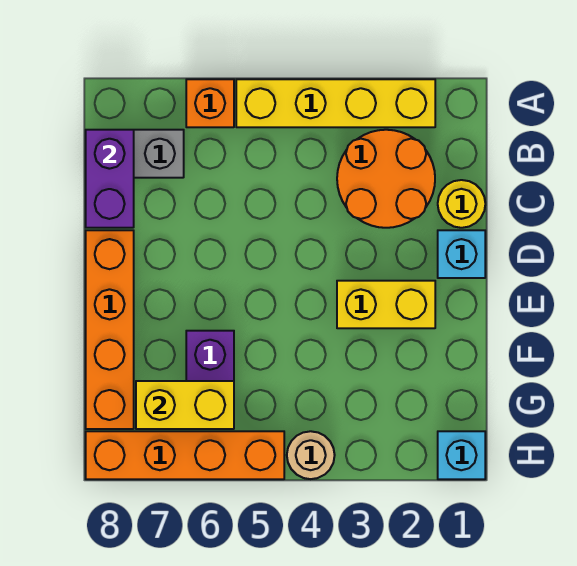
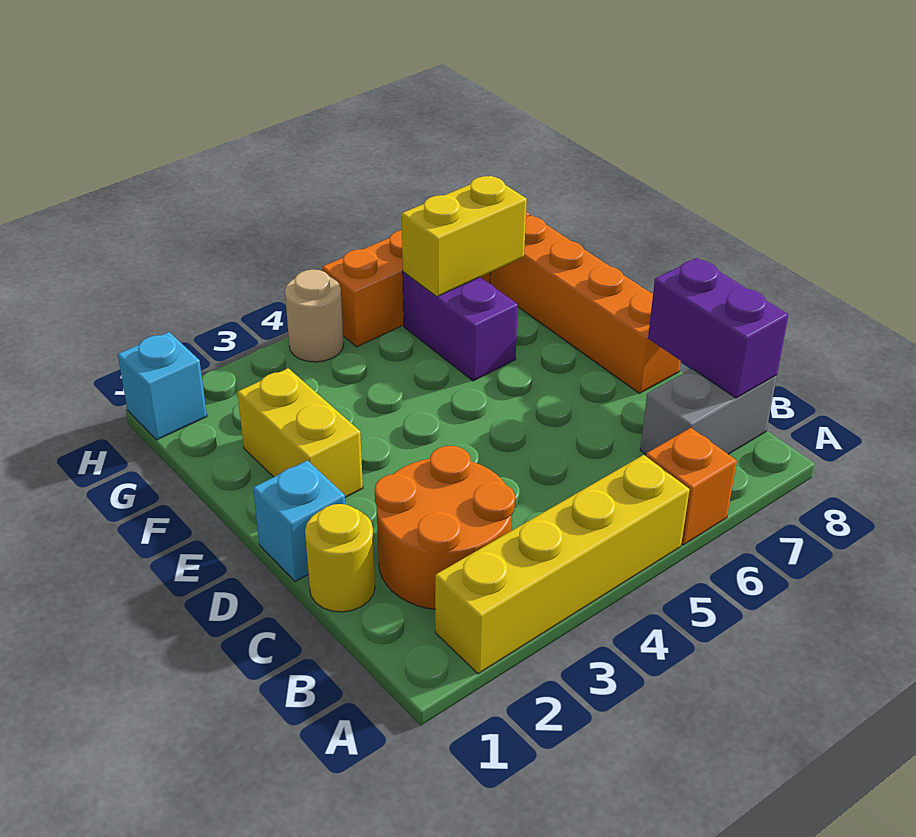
yellow 1x2 brick [337,281,435,328] -> yellow 1x2 brick turned to [237,368,363,498]

